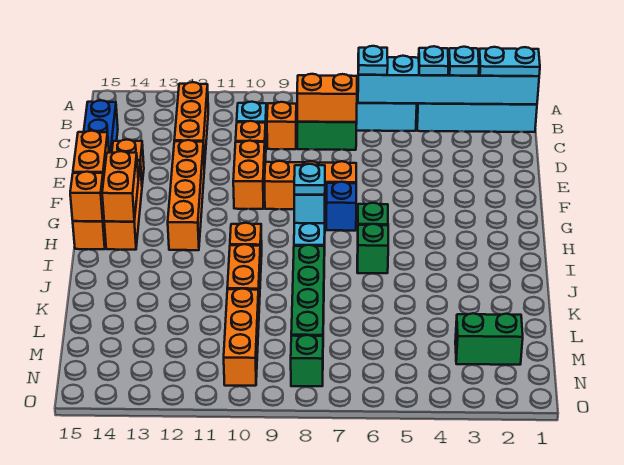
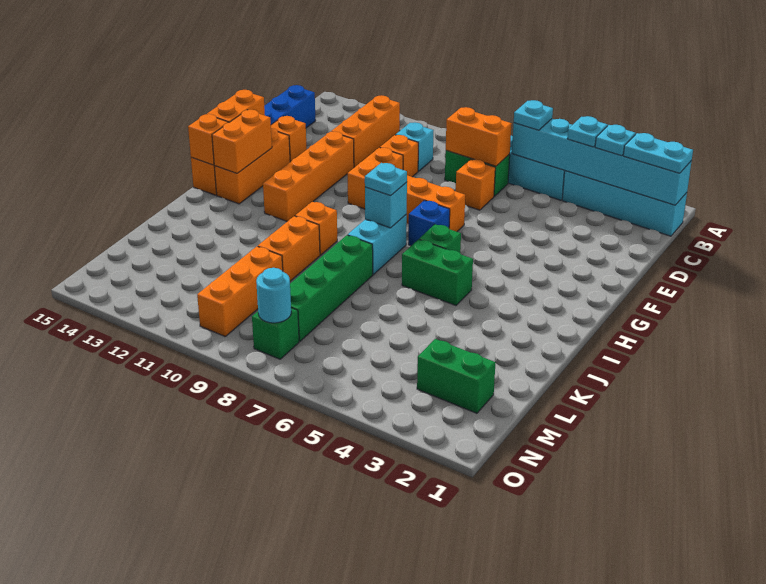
orange 1x1 brick [267,102,297,149] -> orange 1x1 brick moved to [456,159,495,210]
green 1x1 brick [357,224,388,273] -> green 1x2 brick [402,239,473,306]
none -> cyan 1x1 round brick [256,268,291,323]

